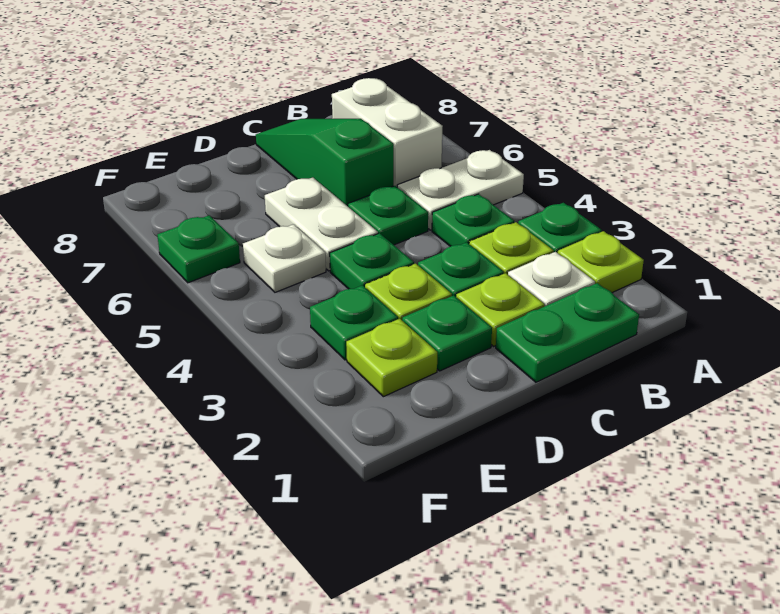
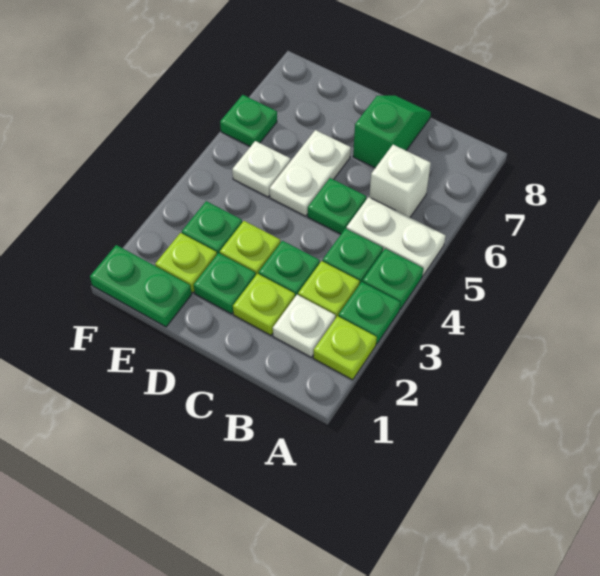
green 1x2 plate [496,283,639,382] -> green 1x2 plate moved to [90,245,192,327]
white 1x2 brick [332,78,443,187] -> white 1x1 brick [369,145,431,217]
green 1x3 slope [256,119,394,206] -> green 1x2 slope [353,96,431,168]
green 1x1 plate [330,233,414,289] -> green 1x1 plate moved to [363,249,423,309]

